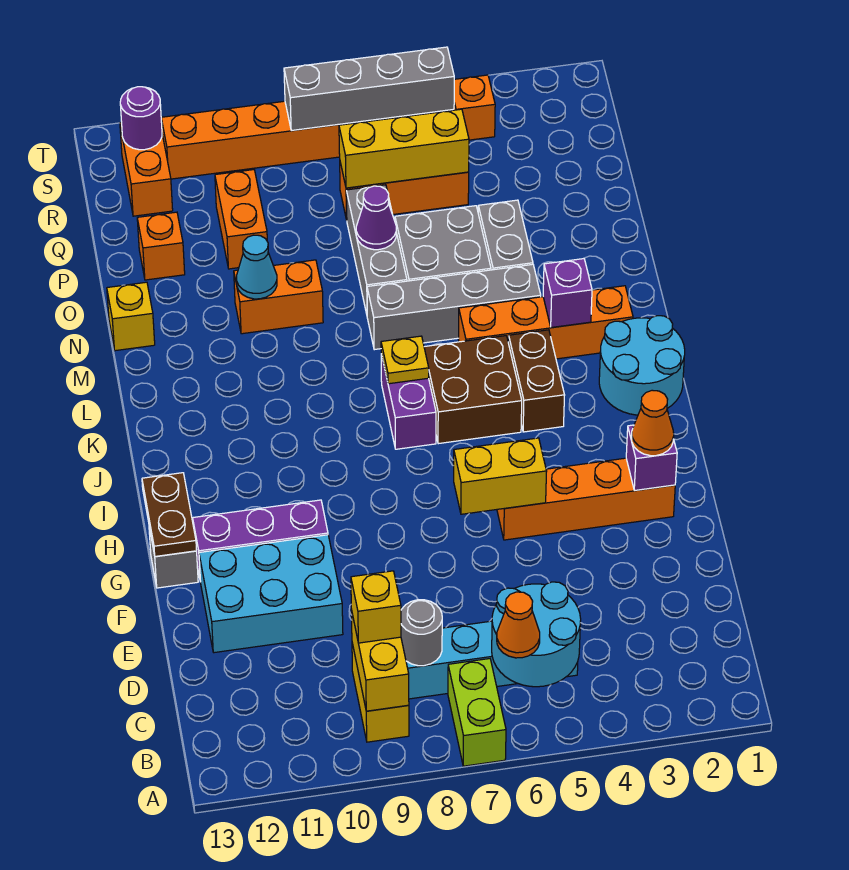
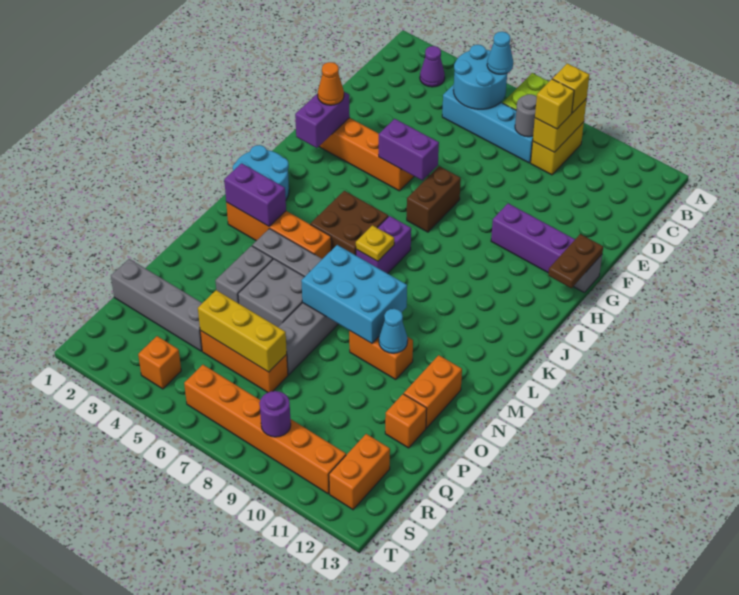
orange 1x1 cone [497,592,540,658] -> cyan 1x1 cone [487,32,513,74]
cyan 2x3 brick [199,535,343,653] -> cyan 2x3 brick moved to [301,245,407,343]
purple 1x1 brick [626,425,677,490] -> purple 1x2 brick [295,92,350,148]
yellow 1x2 brick [454,438,547,514] -> purple 1x2 brick [379,119,439,181]
brown 1x2 brick [509,330,565,432] -> brown 1x2 brick moved to [407,166,461,232]
purple 1x1 brick [543,259,592,328] -> purple 1x2 brick [224,163,286,226]
yellow 1x1 brick [107,282,155,351] -> yellow 1x1 brick moved to [553,63,589,113]
purple 1x1 cone [356,186,396,250] -> purple 1x1 cone moved to [420,46,445,87]
orange 1x2 brick [215,170,267,269] -> orange 1x2 brick moved to [404,355,462,428]
grey 1x4 brick [284,47,454,130] -> grey 1x4 brick moved to [111,259,202,351]
purple 1x1 round brick [120,87,162,150] -> purple 1x1 round brick moved to [260,391,291,437]

